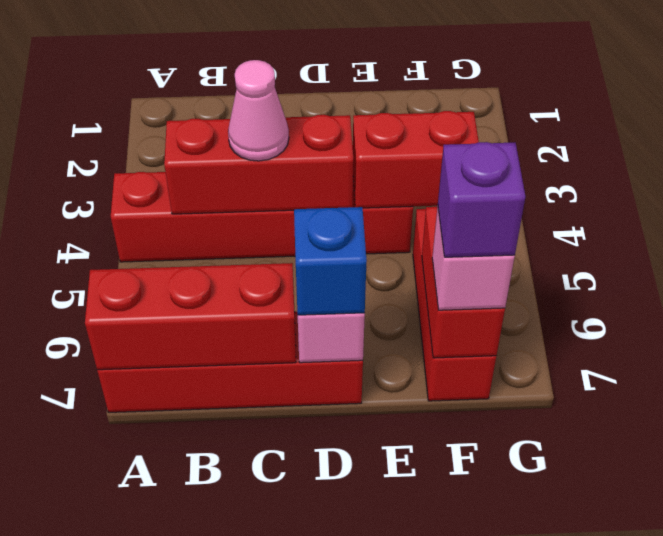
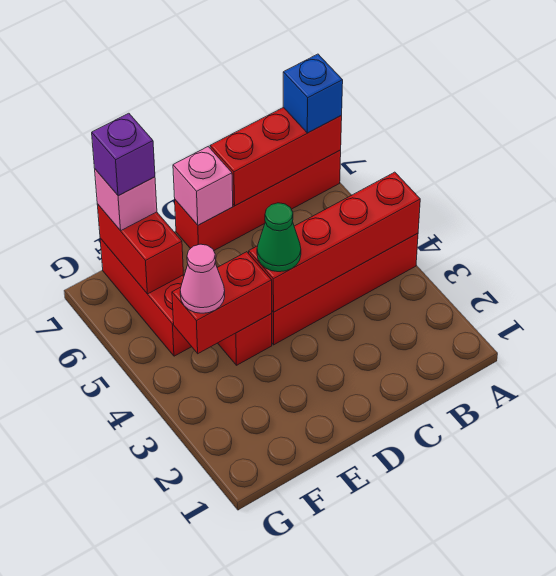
red 1x3 brick [164,115,353,214] -> red 1x4 brick [249,172,420,312]
pink 1x1 cone [228,60,289,161] -> pink 1x1 cone moved to [180,244,225,313]
none -> green 1x1 cone [257,203,301,272]
blue 1x1 brick [294,207,367,315] -> blue 1x1 brick moved to [283,54,343,133]

